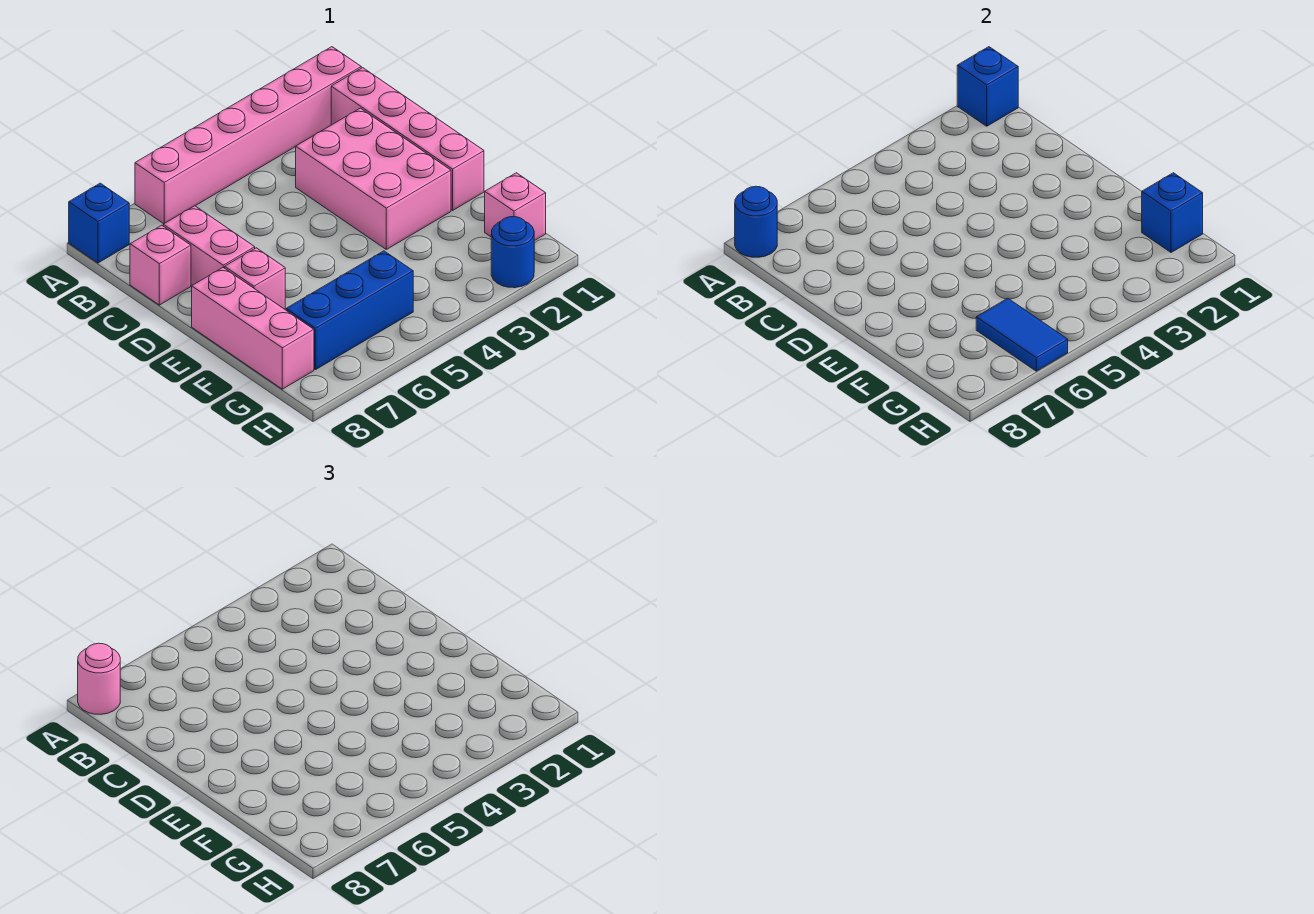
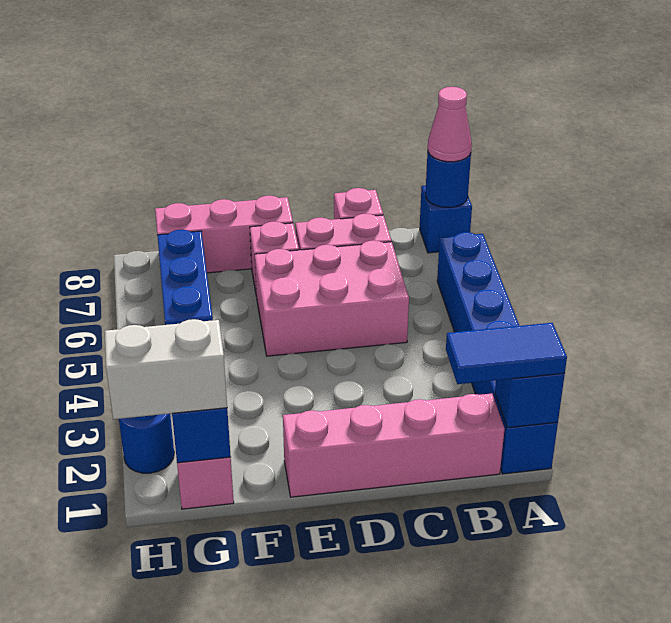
pink 1x6 brick [135,47,361,224] -> blue 1x6 brick [437,232,558,474]
pink 1x1 round brick [78,643,120,714] -> pink 1x1 cone [428,87,472,162]
pink 2x3 brick [296,108,451,249] -> pink 2x3 brick moved to [255,240,409,356]
none -> white 1x2 brick [105,319,227,419]
blue 1x2 tile [976,298,1068,371] -> blue 1x2 tile moved to [446,323,567,384]

